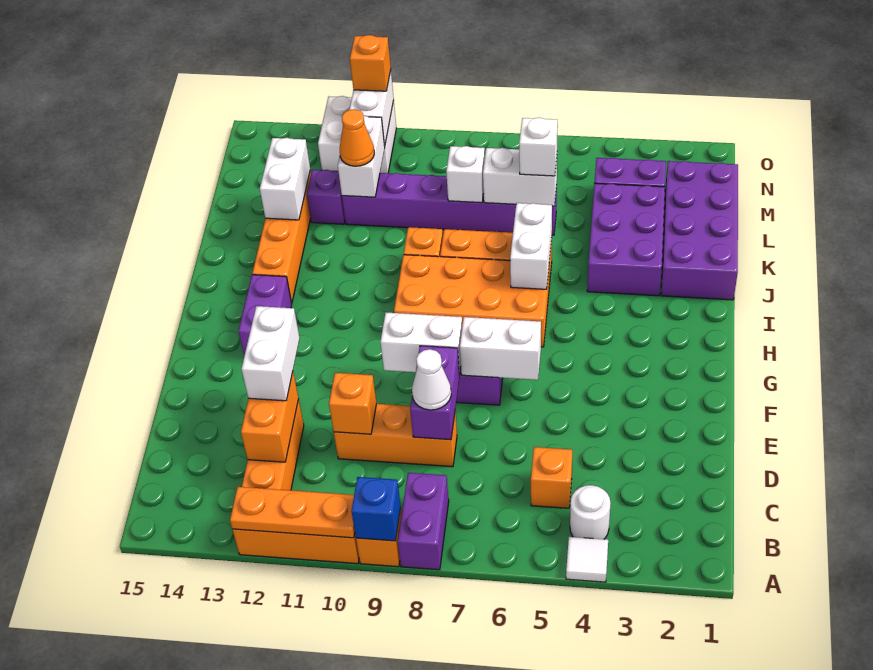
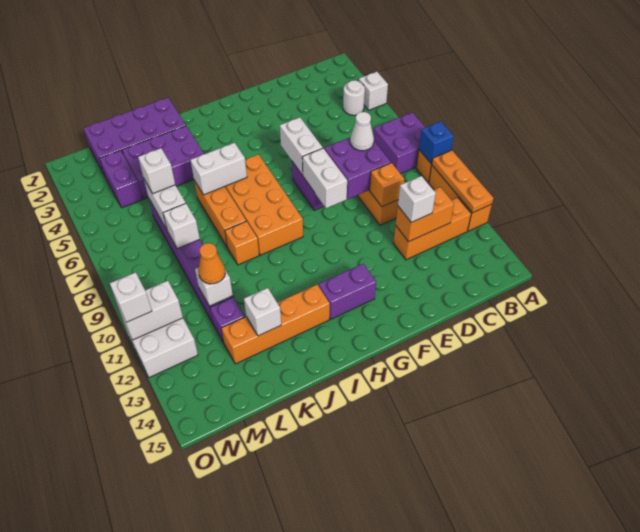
white 1x1 tile [566,537,608,582] -> white 1x1 brick [359,72,388,110]
purple 1x2 brick [398,473,449,570] -> purple 2x2 brick [373,112,425,174]
orange 1x1 brick [531,447,572,508] -> none
purple 1x2 brick [410,346,459,440] -> purple 2x2 brick [324,138,391,199]
white 1x2 brick [242,306,300,401] -> white 1x1 brick [398,176,436,222]
white 1x2 brick [260,138,310,220] -> white 1x1 brick [244,288,281,336]
white 1x2 brick [338,116,385,197] -> white 1x1 brick [195,267,233,306]
orange 1x1 brick [350,35,391,91] -> white 1x1 brick [110,272,152,322]

